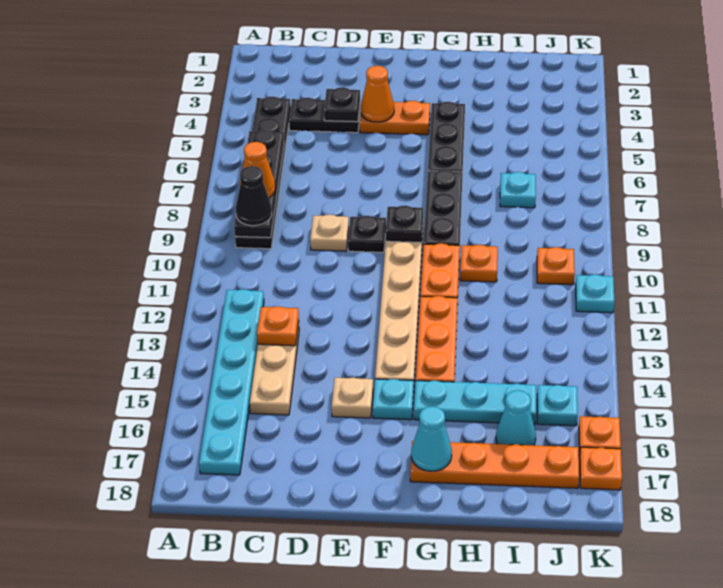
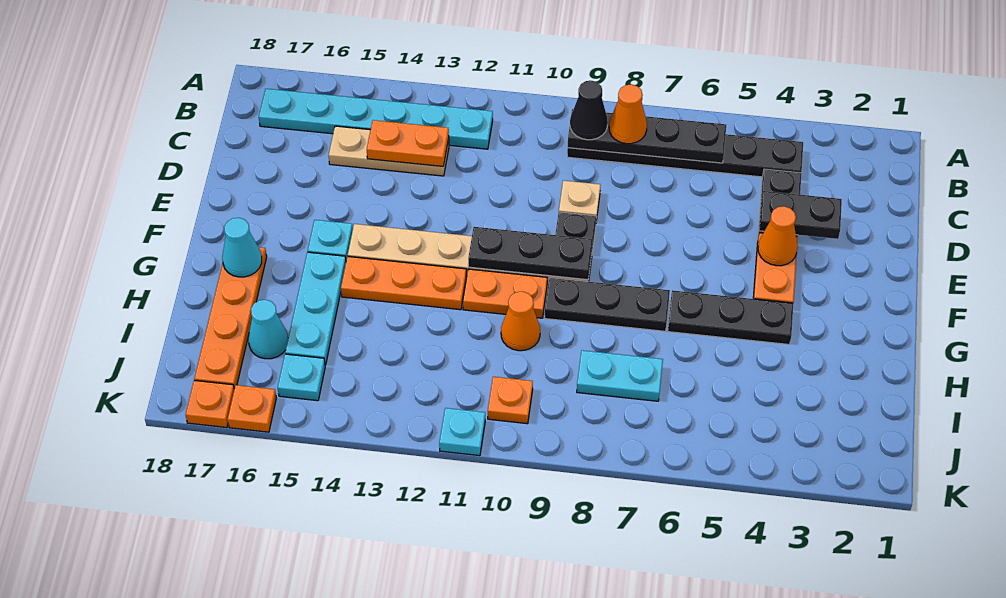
orange 1x1 plate [257,306,299,346] -> orange 1x2 plate [367,120,449,166]
black 1x1 plate [324,87,360,122] -> black 1x2 plate [759,191,842,239]
tan 1x1 plate [332,378,373,418] -> none
black 1x1 plate [386,206,423,243] -> black 1x3 plate [468,227,593,280]
orange 1x1 plate [460,245,498,282] -> orange 1x1 cone [501,291,540,351]
cyan 1x1 plate [500,172,536,208] -> cyan 1x2 plate [577,350,663,401]

